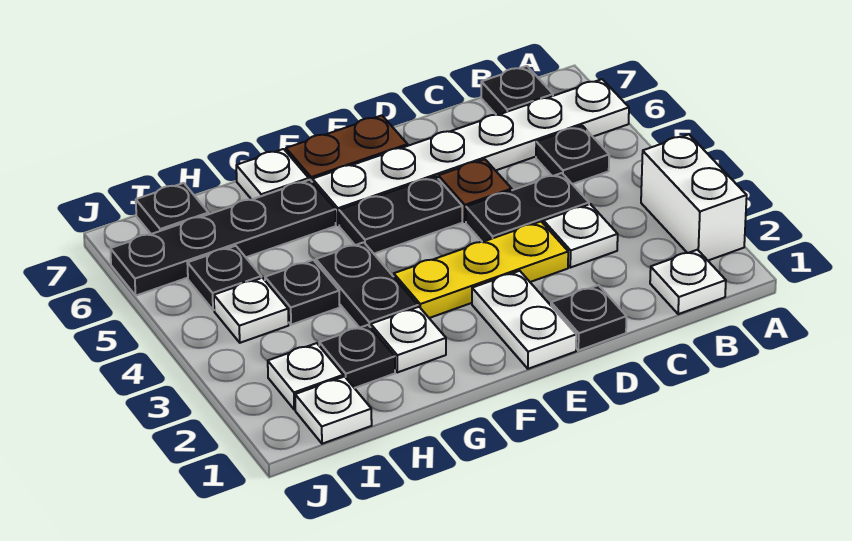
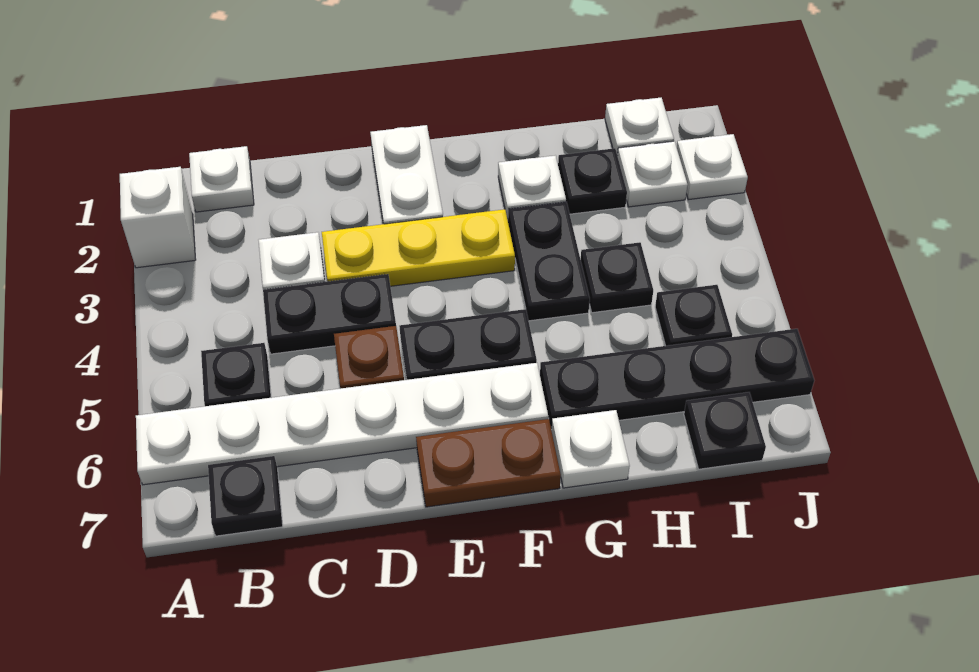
white 1x2 brick [641,134,747,260] -> white 1x1 brick [120,167,196,268]
black 1x1 plate [551,285,627,350] -> none
white 1x1 plate [214,278,289,343] -> white 1x1 plate moved to [677,134,748,200]

